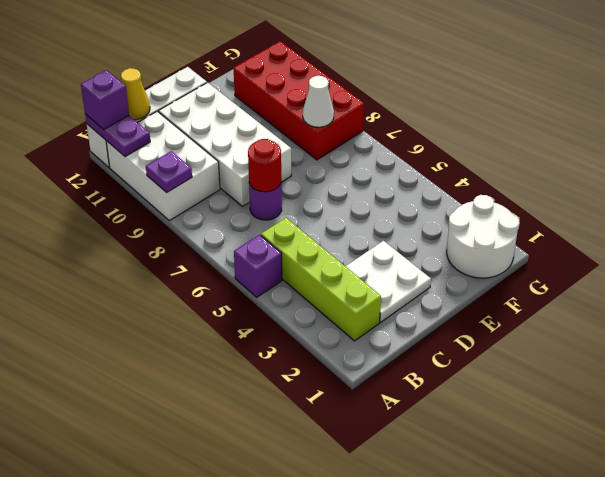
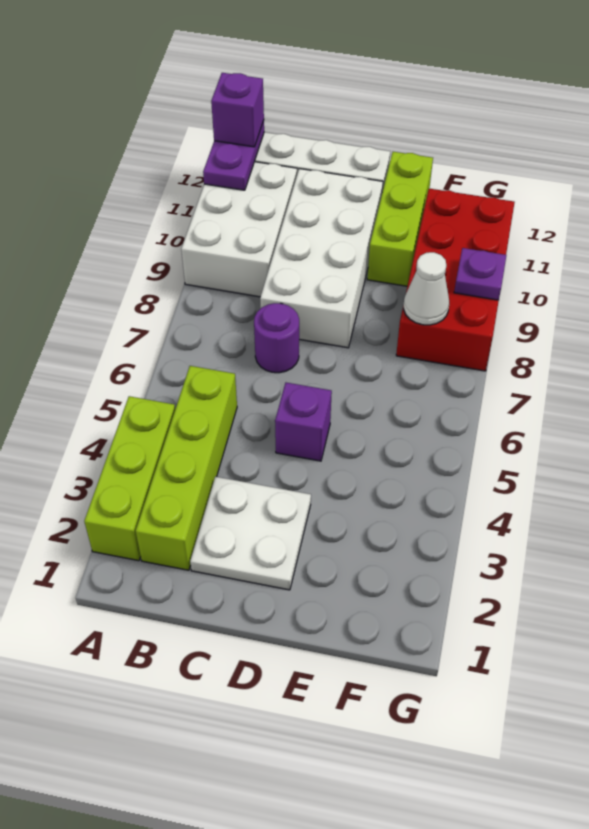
none -> lime 1x3 brick [84,396,175,561]
purple 1x1 brick [234,235,282,297] -> purple 1x1 brick moved to [275,383,332,461]
purple 1x1 plate [146,151,192,192] -> purple 1x1 plate moved to [454,248,506,300]
yellow 1x1 cone [121,68,150,120] -> none
red 1x1 round brick [248,139,281,192] -> none
none -> lime 1x3 brick [367,152,433,286]
white 2x2 round brick [447,195,520,278] -> none

